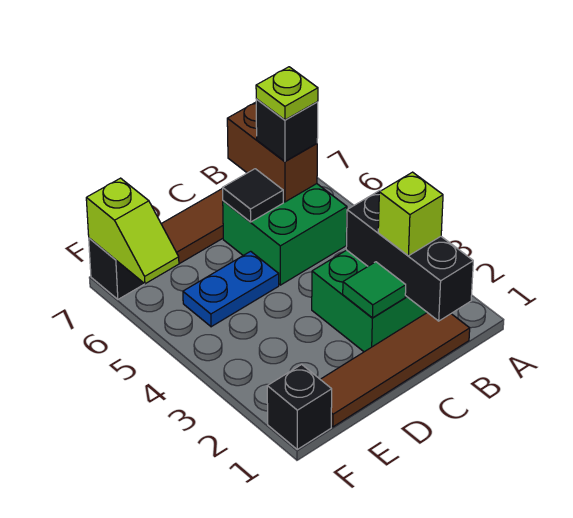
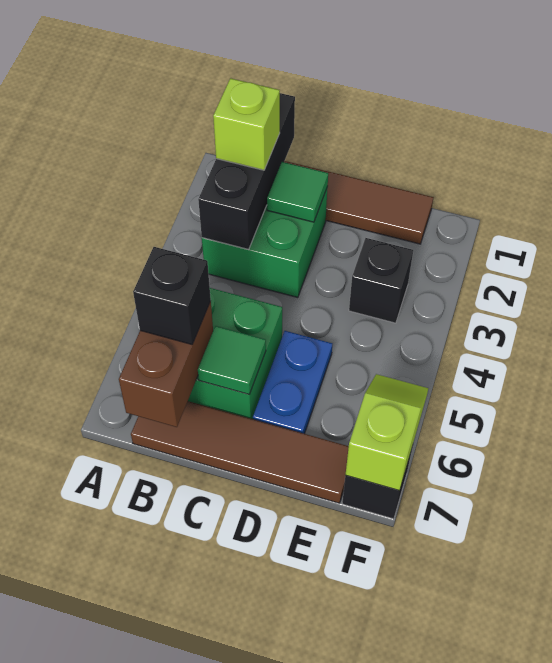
lime 1x1 plate [256,67,318,120] -> none
black 1x1 tile [223,169,283,222] -> green 1x1 tile [198,326,266,394]
blue 1x2 plate [183,251,279,327] -> blue 1x2 plate turned to [253,331,332,434]
black 1x1 brick [267,364,332,449] -> black 1x1 brick moved to [349,238,413,323]

